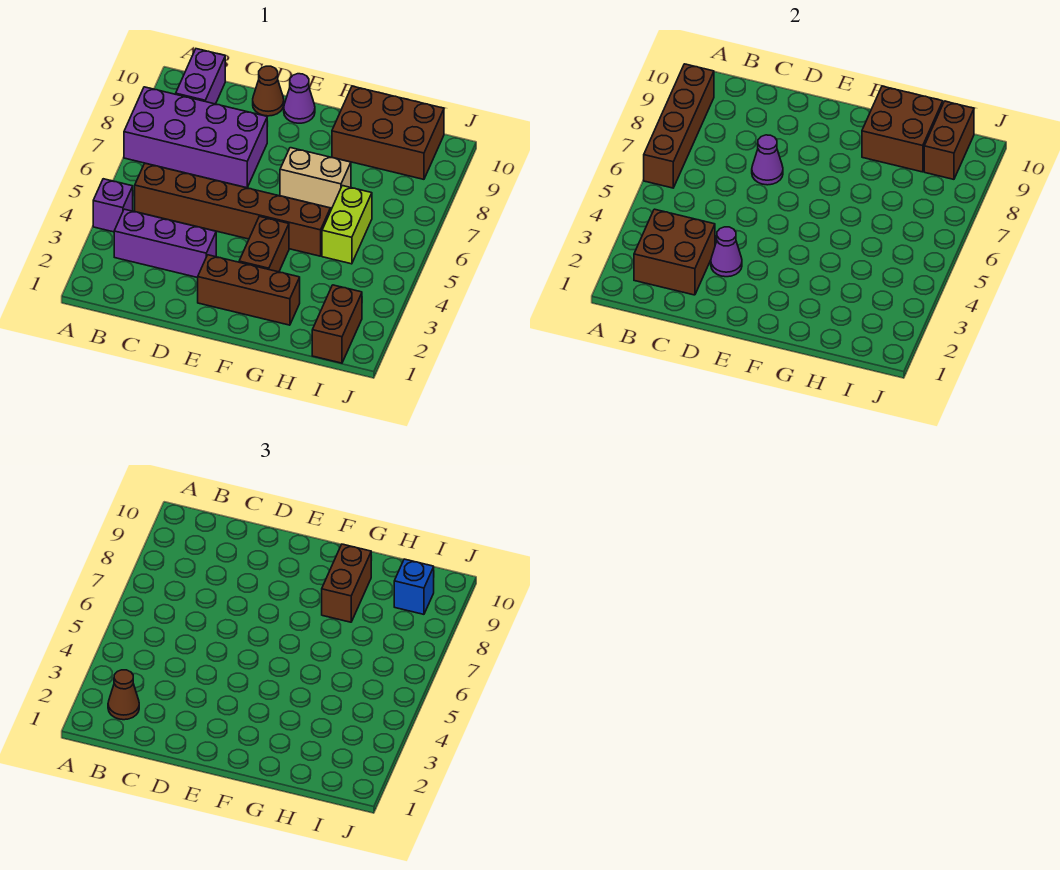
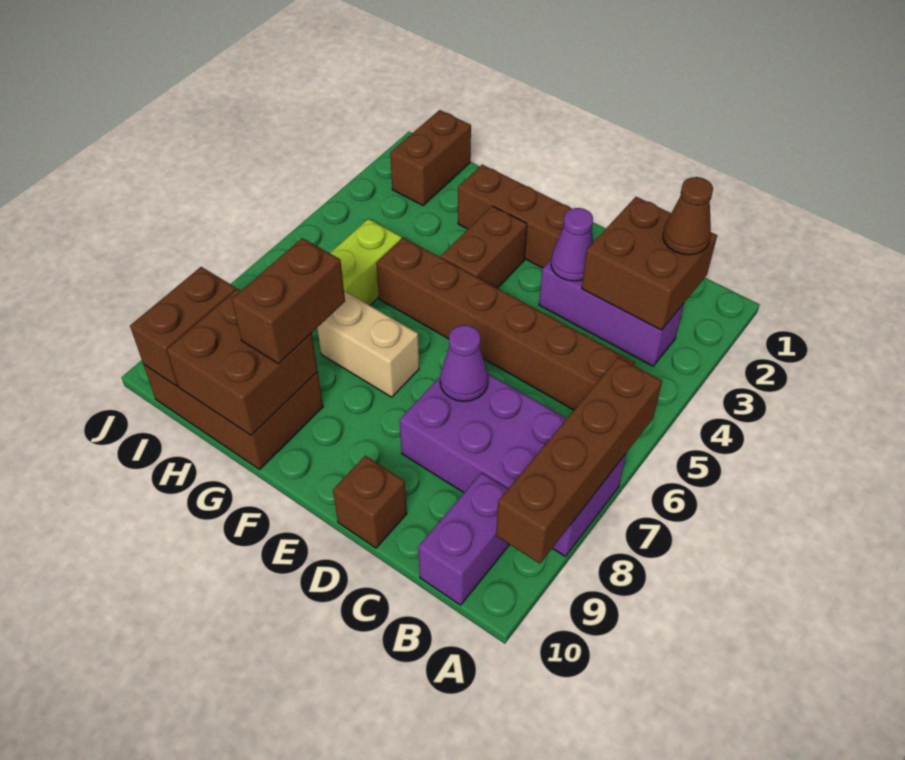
purple 1x1 brick [93,179,133,232] -> none
brown 1x1 cone [253,66,284,116] -> brown 1x1 brick [333,456,407,548]
purple 1x1 cone [284,74,315,123] -> none
blue 1x1 brick [394,559,434,614] -> none

